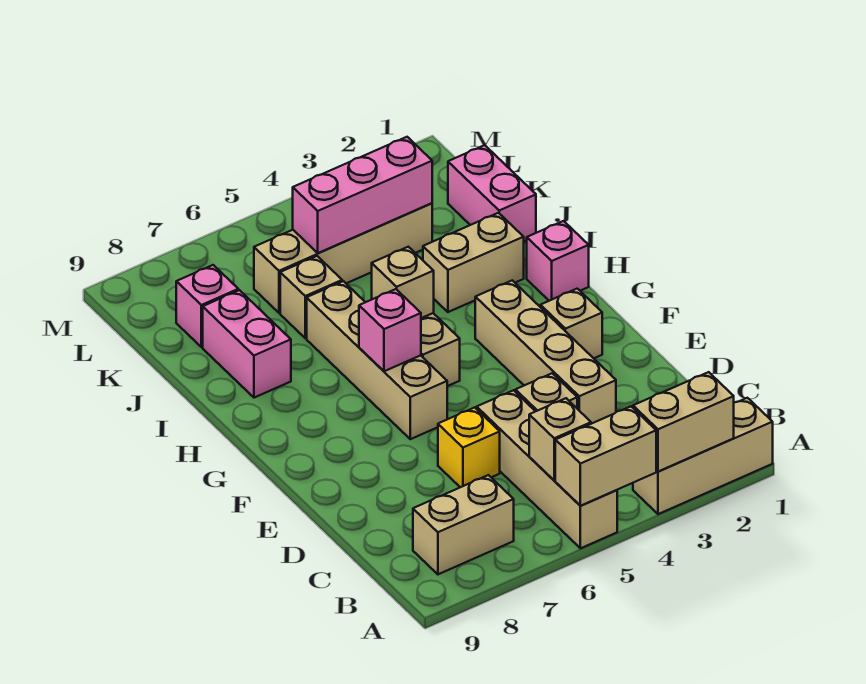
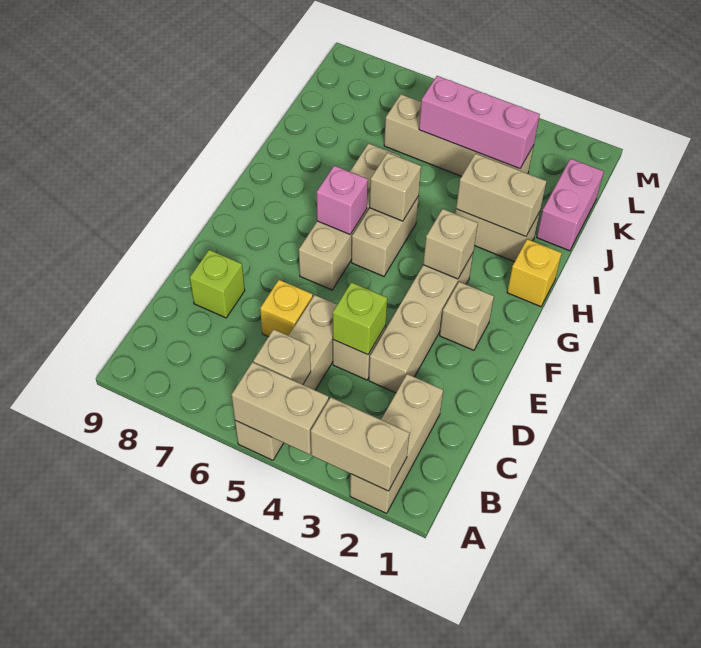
tan 1x3 brick [633,398,773,514] -> tan 1x3 brick turned to [350,374,443,513]
tan 1x2 brick [413,475,514,574] -> tan 1x2 brick moved to [456,154,547,237]
none -> lime 1x1 brick [333,282,387,355]
none -> lime 1x1 brick [190,250,245,318]
pink 1x1 brick [527,221,589,301] -> yellow 1x1 brick [507,239,562,307]
pink 1x2 brick [203,290,291,398] -> none
tan 1x1 brick [280,256,342,338] -> tan 1x1 brick moved to [423,209,478,279]
pink 1x1 brick [176,265,238,347] -> none

